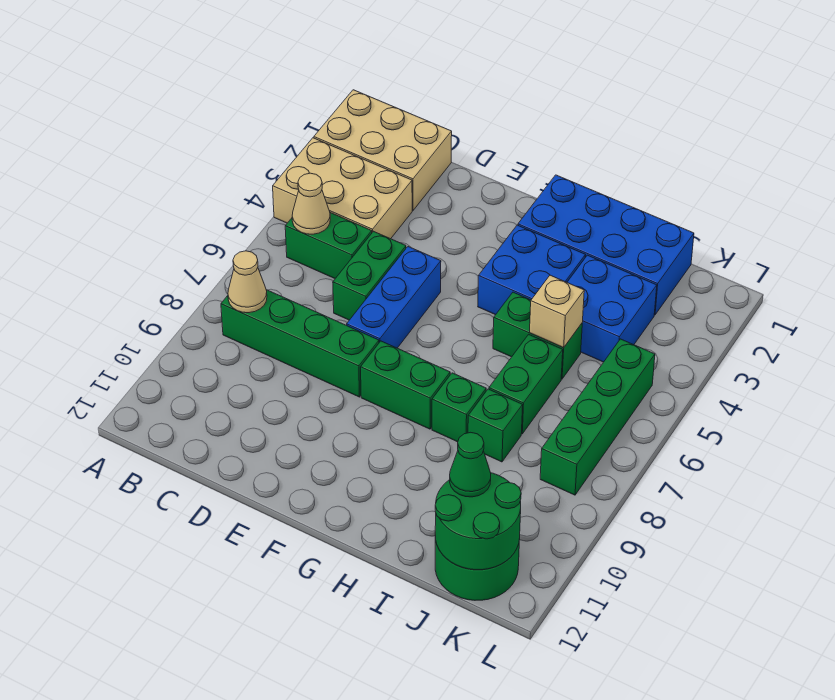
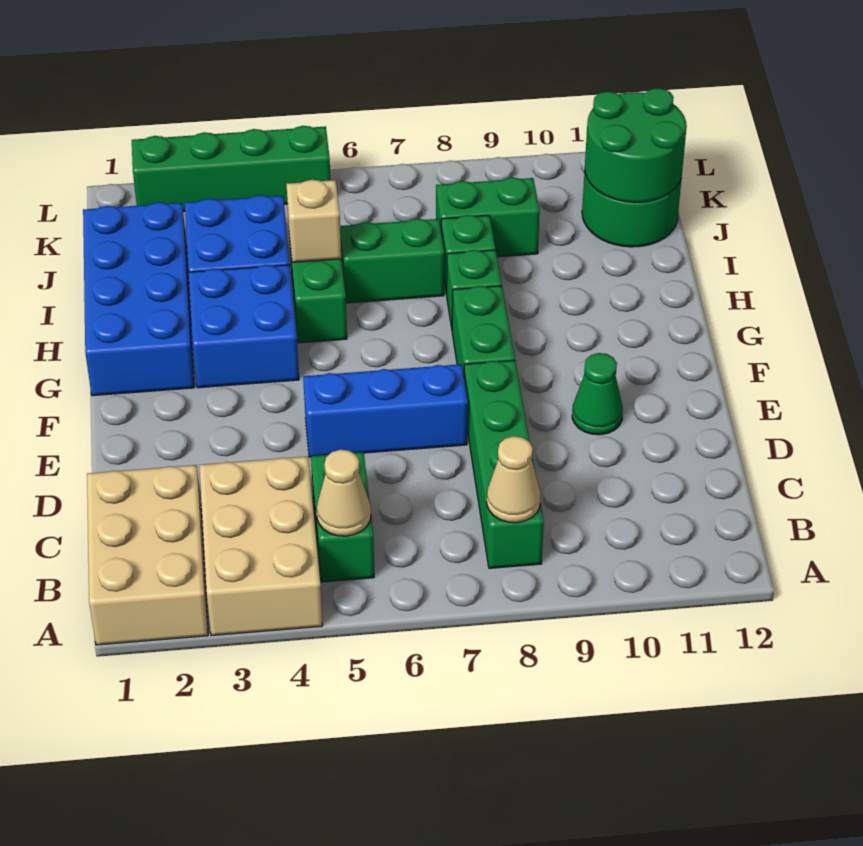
green 1x2 brick [333,231,406,320] -> green 1x2 brick moved to [436,178,540,257]
green 1x1 cone [450,432,491,497] -> green 1x1 cone moved to [572,353,623,435]
green 1x4 brick [540,339,655,495] -> green 1x4 brick moved to [132,126,330,211]

